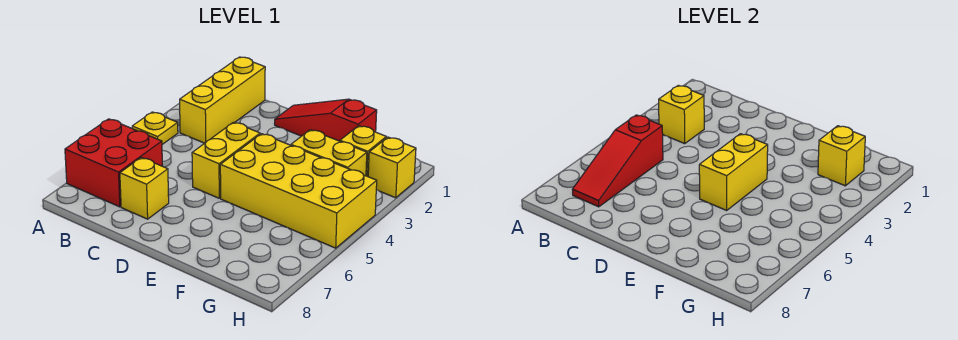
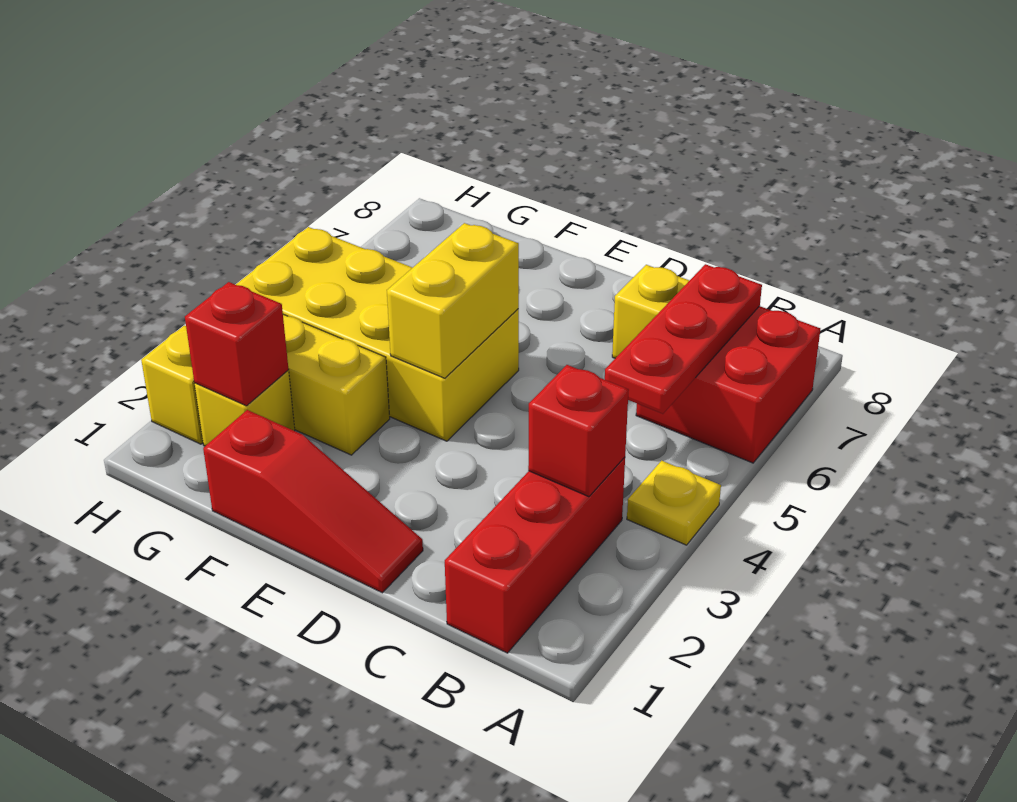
yellow 1x3 brick [180,57,265,143] -> red 1x3 brick [445,457,625,653]
yellow 1x1 brick [659,85,704,144] -> red 1x1 brick [528,365,629,497]
red 1x3 slope [572,115,663,207] -> red 1x3 plate [605,264,762,414]
yellow 1x2 brick [192,122,260,198] -> none
yellow 1x1 brick [818,126,865,186] -> red 1x1 brick [185,282,288,406]

